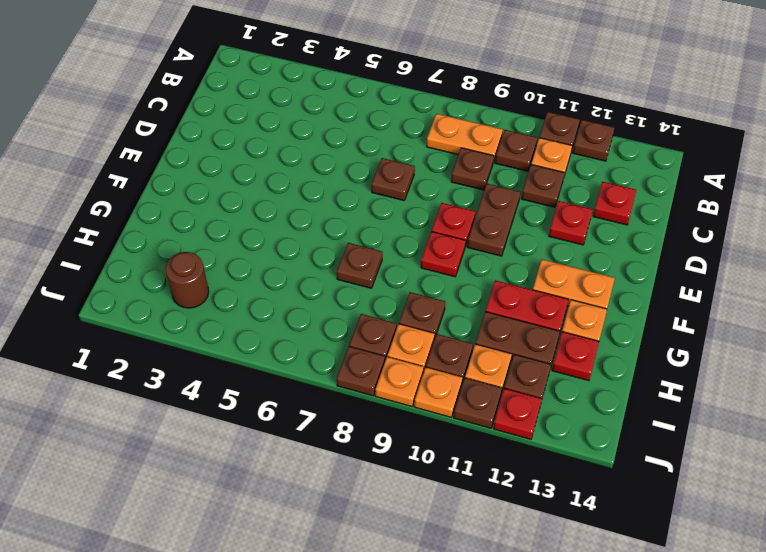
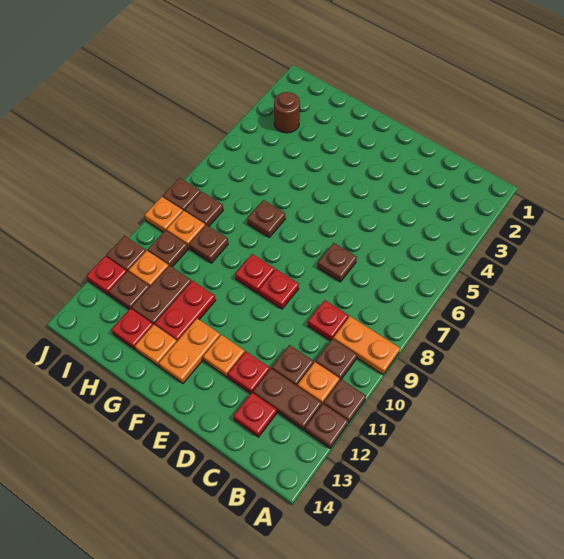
orange 1x2 plate [427,114,503,162] -> orange 1x2 plate turned to [333,316,400,375]
brown 1x1 plate [451,148,494,190] -> red 1x1 plate [308,300,348,341]
brown 1x2 plate [467,184,520,256] -> brown 1x2 plate moved to [253,369,321,430]
orange 1x1 plate [414,367,463,417] -> orange 1x1 plate moved to [203,335,245,377]

